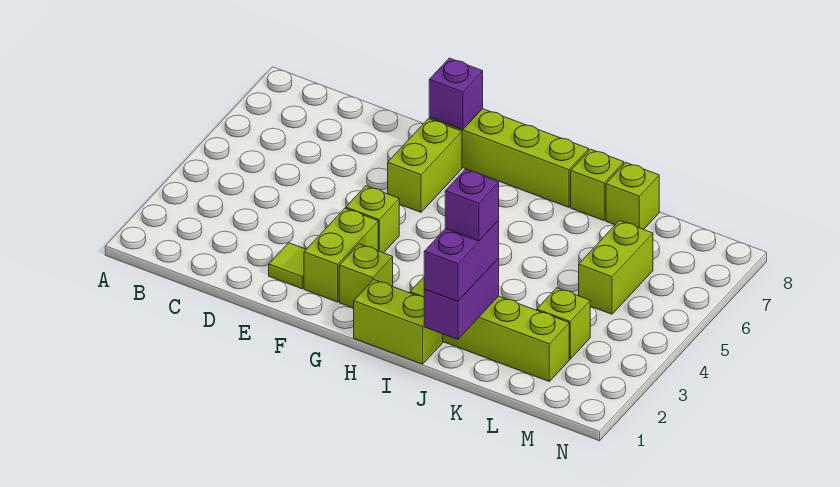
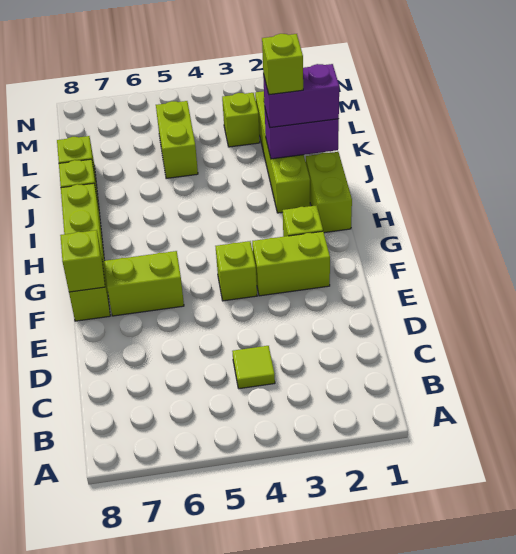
lime 1x1 tile [269,243,306,289] -> lime 1x1 tile moved to [232,346,275,389]
purple 1x1 brick [429,58,483,130] -> lime 1x1 brick [60,230,105,292]
purple 1x1 brick [445,170,499,241] -> lime 1x1 brick [262,34,303,95]
lime 1x2 brick [579,221,653,314] -> lime 1x2 brick turned to [156,101,198,178]

